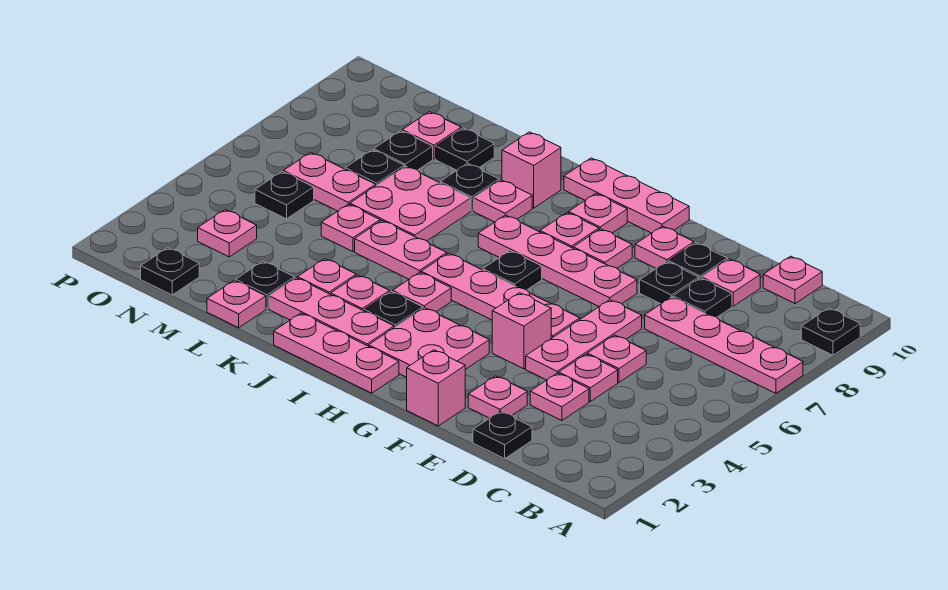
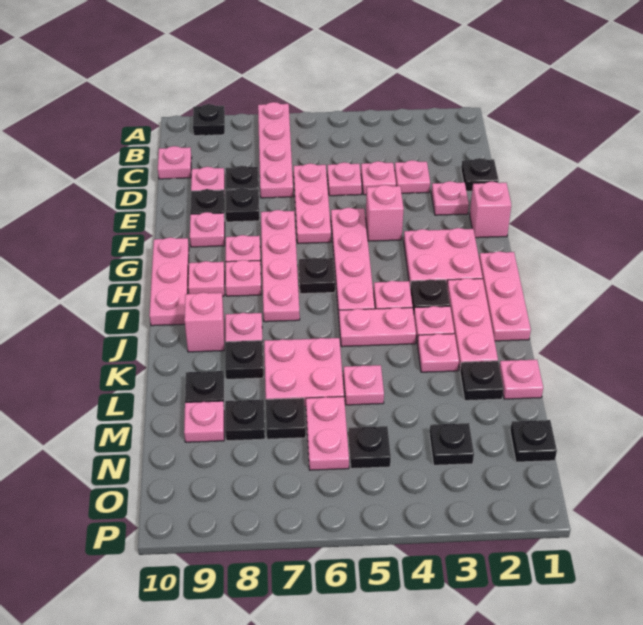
pink 1x3 plate [526,300,642,380] -> pink 1x3 plate turned to [294,164,331,243]
pink 1x2 plate [355,221,447,279] -> pink 1x2 plate turned to [339,307,416,347]
pink 1x1 plate [198,210,257,257] -> black 1x1 plate [429,423,474,465]

